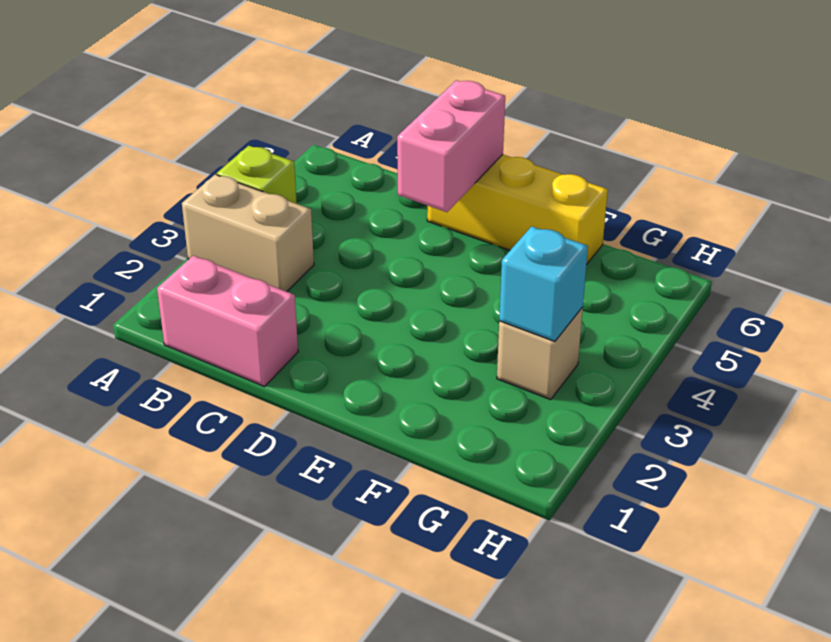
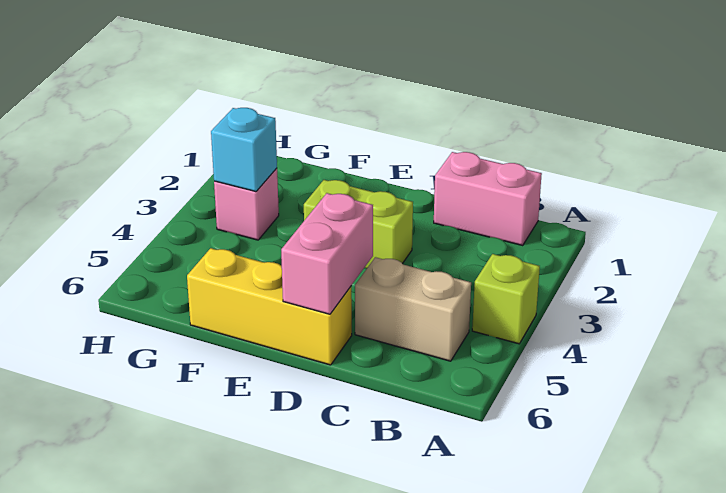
tan 1x2 brick [182,174,314,292] -> tan 1x2 brick moved to [355,257,471,361]
none -> lime 1x2 brick [304,180,413,268]
tan 1x1 brick [497,307,583,400] -> pink 1x1 brick [214,168,279,240]

